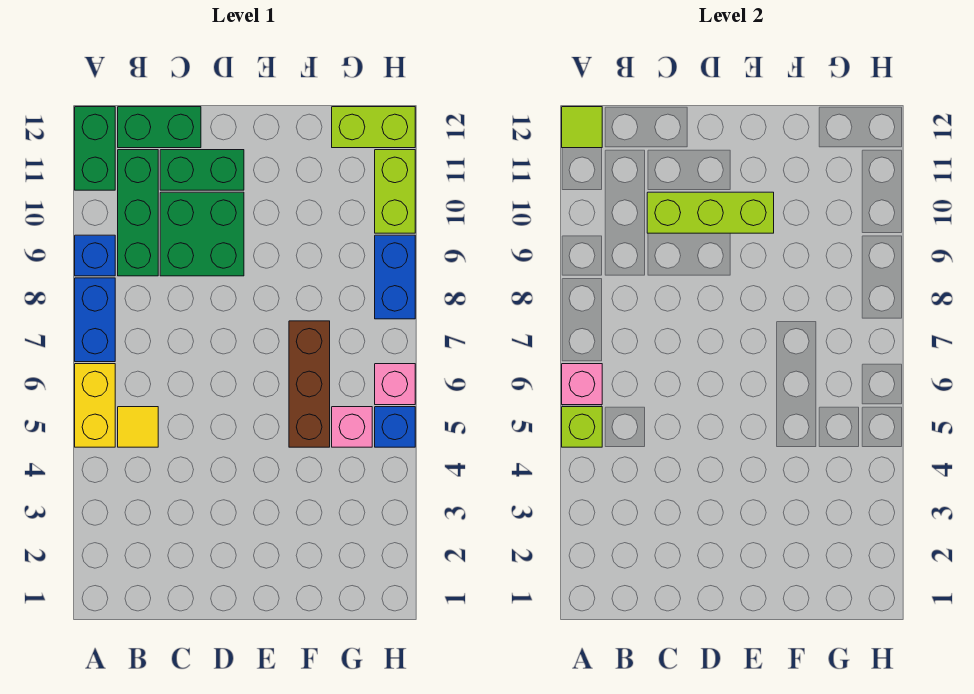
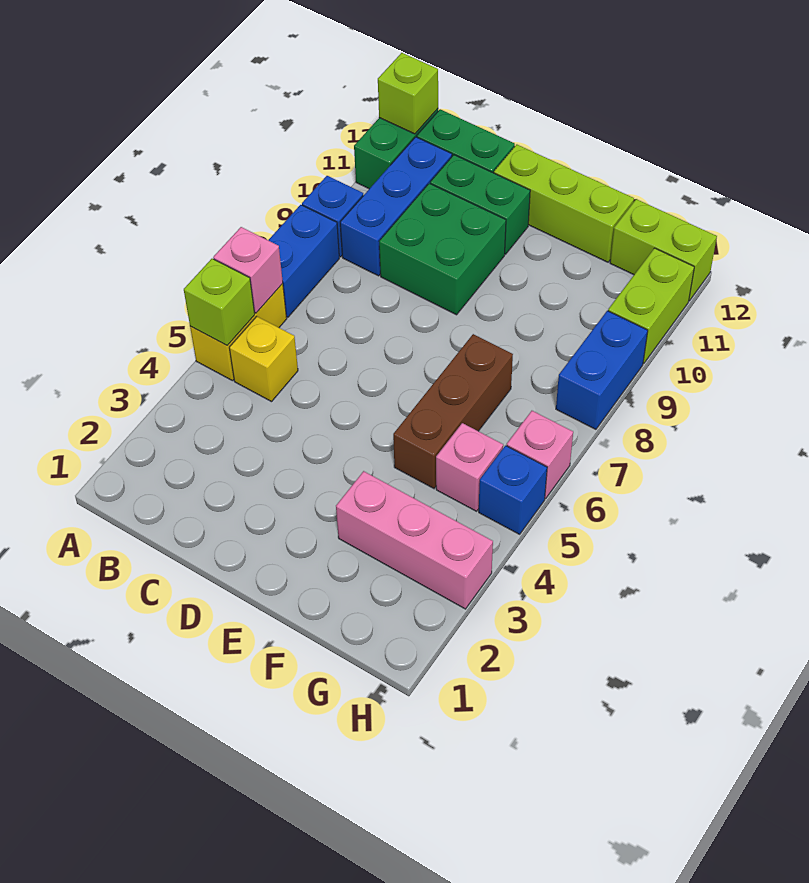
lime 1x1 tile [562,107,602,148] -> lime 1x1 brick [378,53,438,134]
yellow 1x1 tile [118,407,158,447] -> yellow 1x1 brick [229,316,298,402]
green 1x3 brick [118,150,158,276] -> blue 1x3 brick [340,137,452,276]
lime 1x3 brick [647,192,774,233] -> lime 1x3 brick moved to [494,144,634,262]
none -> pink 1x3 brick [336,471,493,609]

